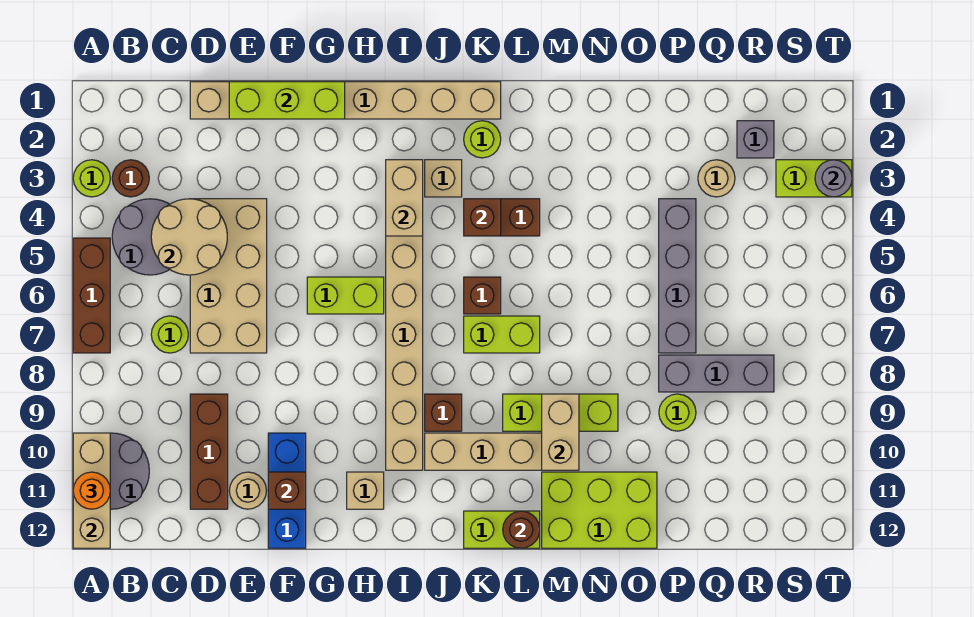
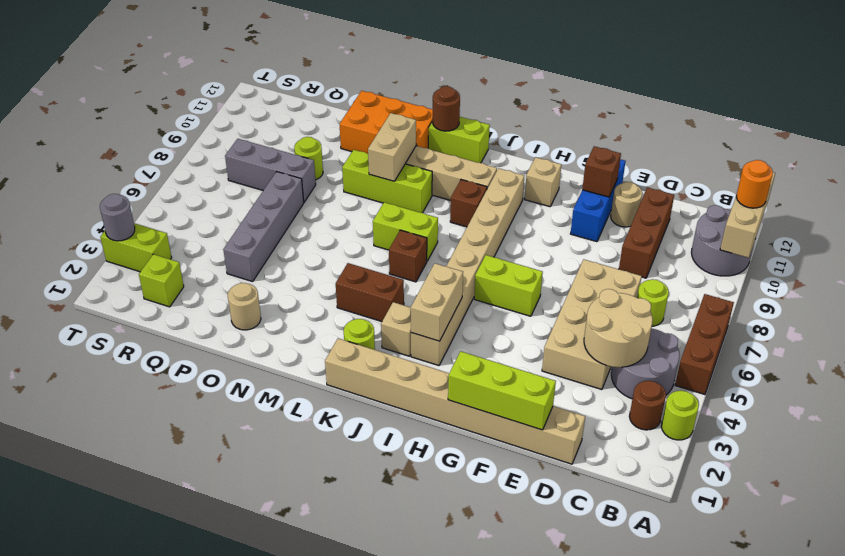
brown 1x1 brick [464,199,501,236] -> none
lime 2x3 brick [542,472,657,548] -> orange 2x3 brick [340,91,433,153]
tan 1x1 round brick [698,160,735,197] -> tan 1x1 round brick moved to [228,283,261,330]
grey 1x1 brick [737,121,774,158] -> lime 1x1 brick [139,254,184,307]

